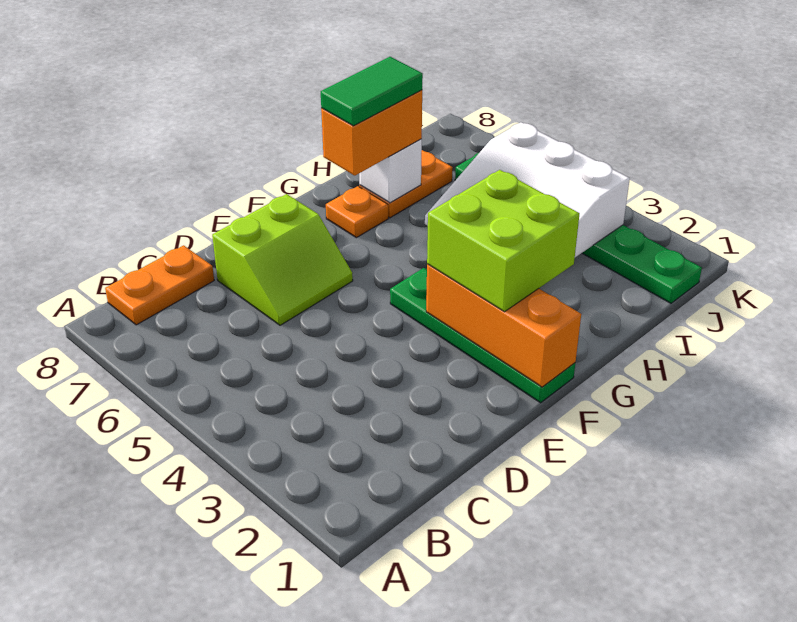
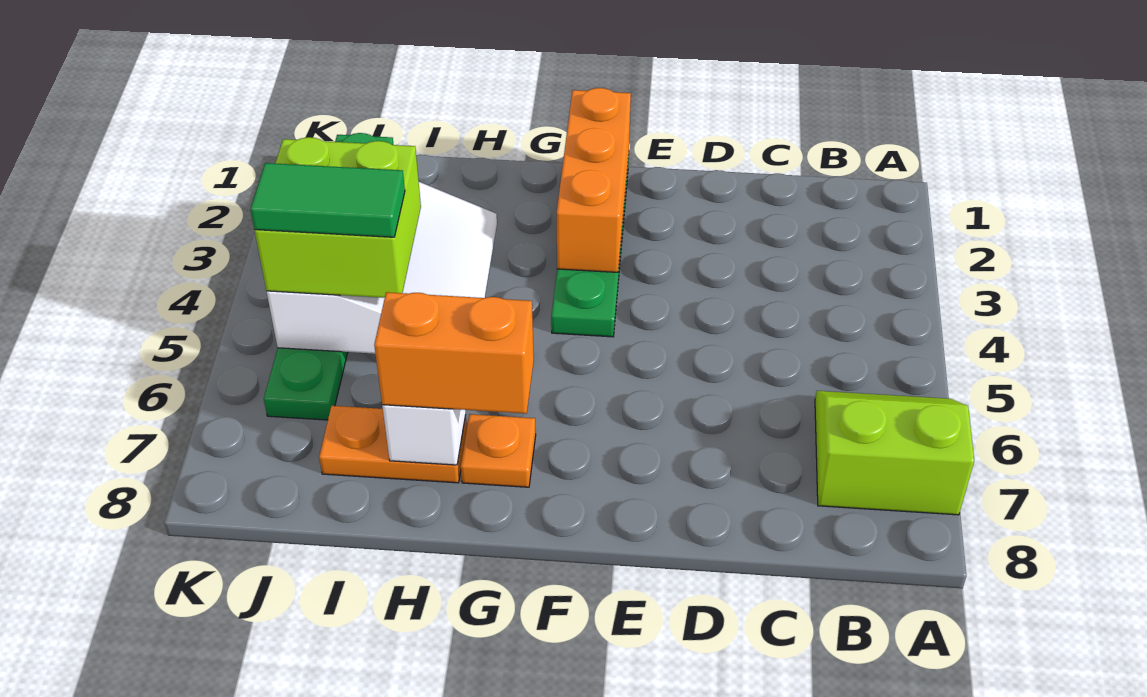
orange 1x2 plate [105,245,214,325] -> none
lime 2x2 slope [212,194,353,325] -> lime 2x2 slope moved to [815,391,974,515]
lime 2x2 brick [427,170,579,312] -> lime 2x2 brick moved to [255,137,421,298]
green 1x2 tile [321,57,423,126] -> green 1x2 tile moved to [250,163,405,237]

